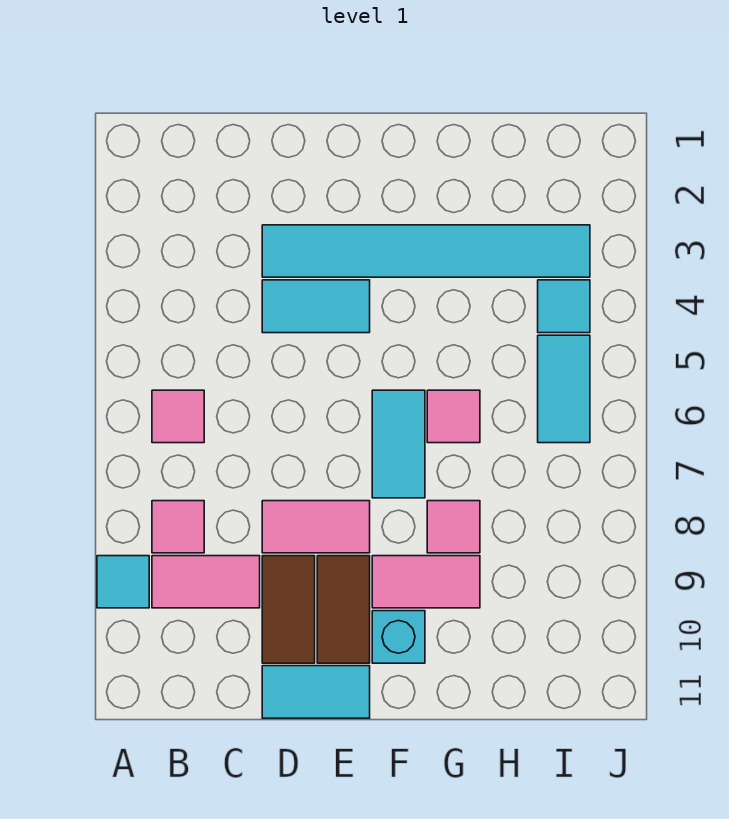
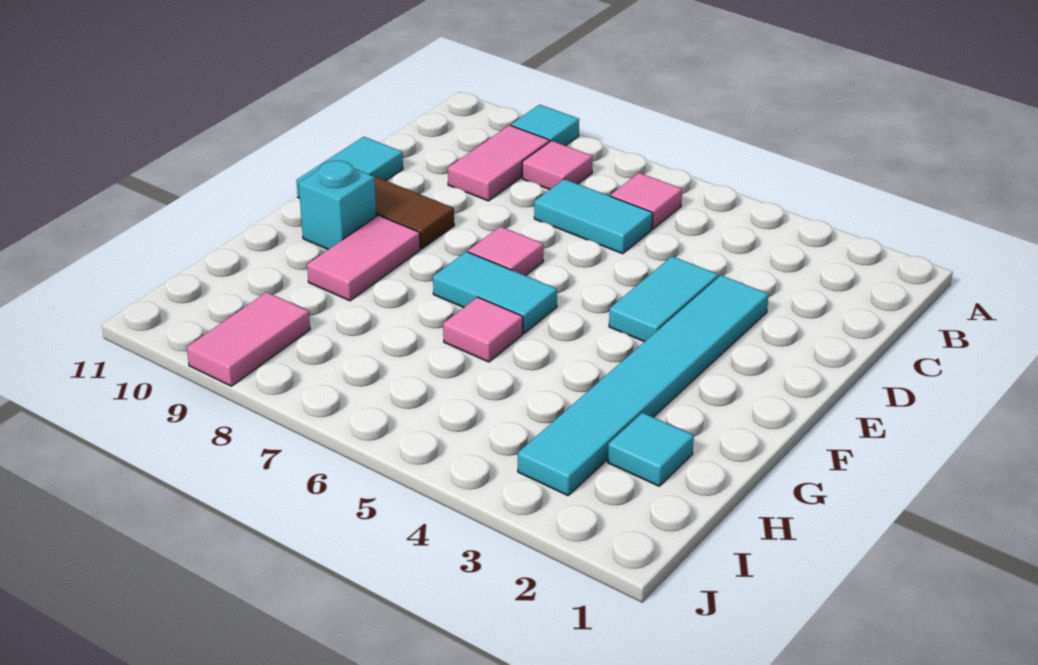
pink 1x2 tile [262,501,370,553] -> pink 1x2 tile moved to [187,292,310,386]
brown 1x2 tile [262,556,315,663] -> none
pink 1x1 tile [427,501,480,553] -> pink 1x1 tile moved to [468,227,543,276]
cyan 1x1 tile [538,280,590,333] -> cyan 1x1 tile moved to [608,413,694,486]
cyan 1x2 tile [538,335,590,443] -> cyan 1x2 tile moved to [534,179,653,254]

